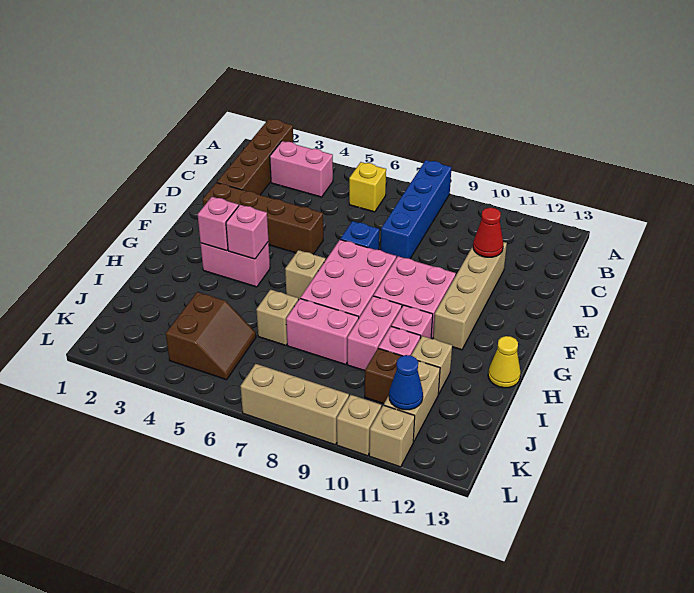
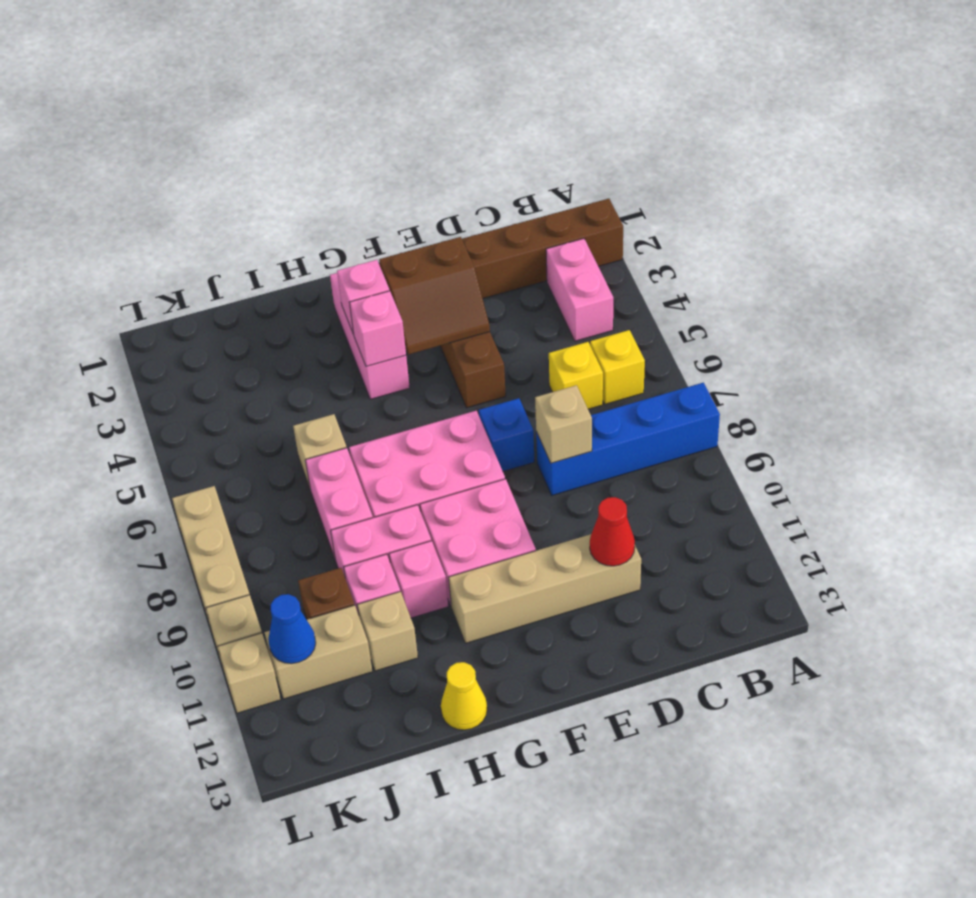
none -> yellow 1x1 brick [548,342,603,409]
pink 1x2 brick [200,242,270,287] -> pink 1x3 brick [330,273,410,399]
tan 1x1 brick [285,250,326,300] -> tan 1x1 brick moved to [535,385,592,463]
brown 2x2 slope [166,292,256,380] -> brown 2x2 slope moved to [379,237,490,355]

